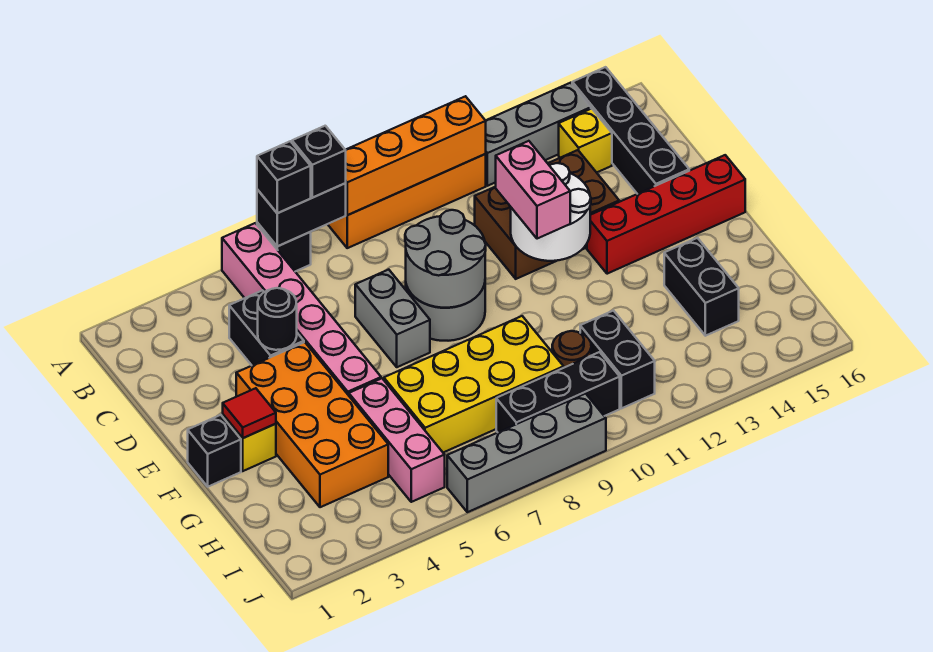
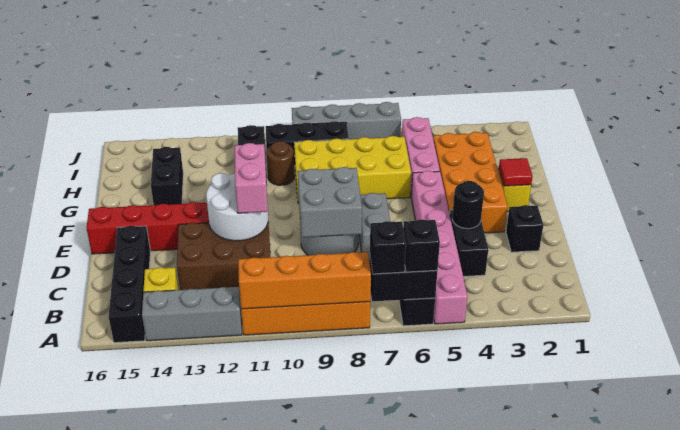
grey 2x2 round brick [405,210,486,308] -> grey 2x2 brick [298,167,362,237]
black 1x1 brick [188,415,241,487] -> black 1x1 brick moved to [506,205,543,252]

